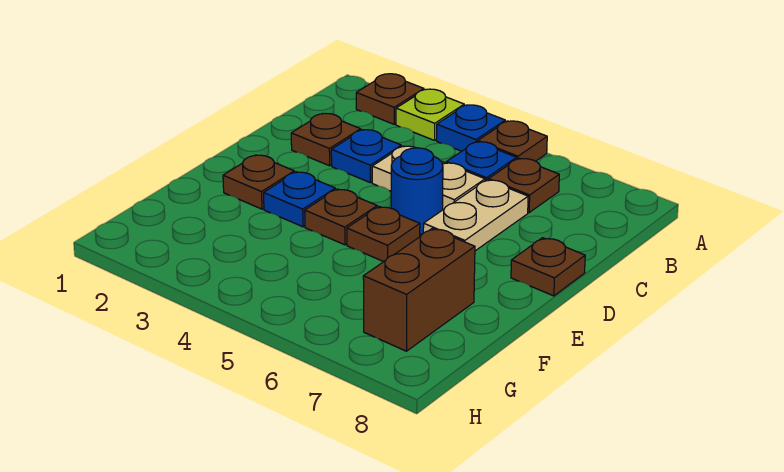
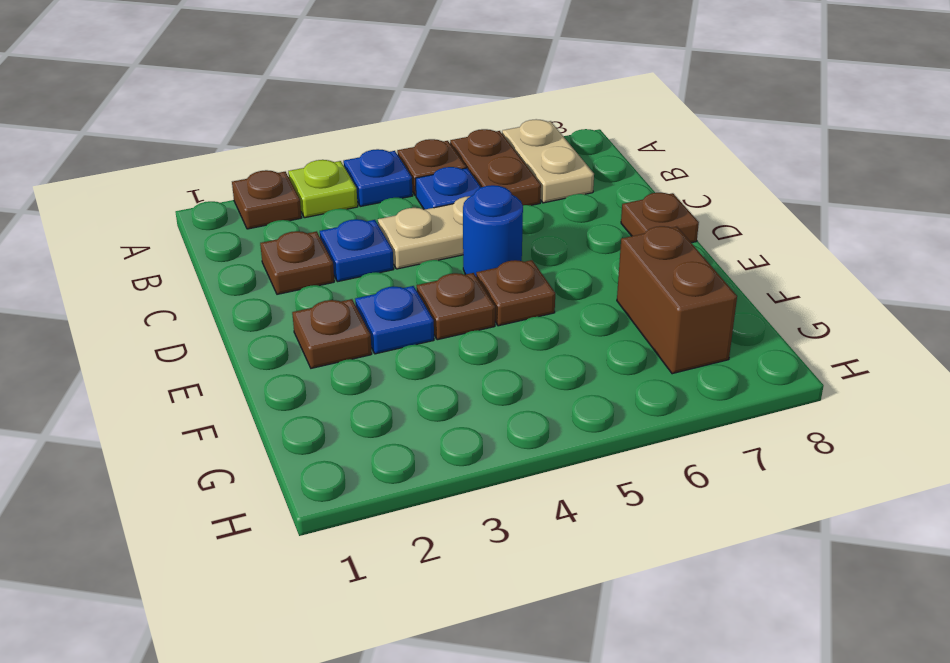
brown 1x1 plate [489,158,559,212] -> brown 1x2 plate [450,129,541,205]
tan 1x2 plate [423,180,528,251] -> tan 1x2 plate moved to [502,119,594,203]

